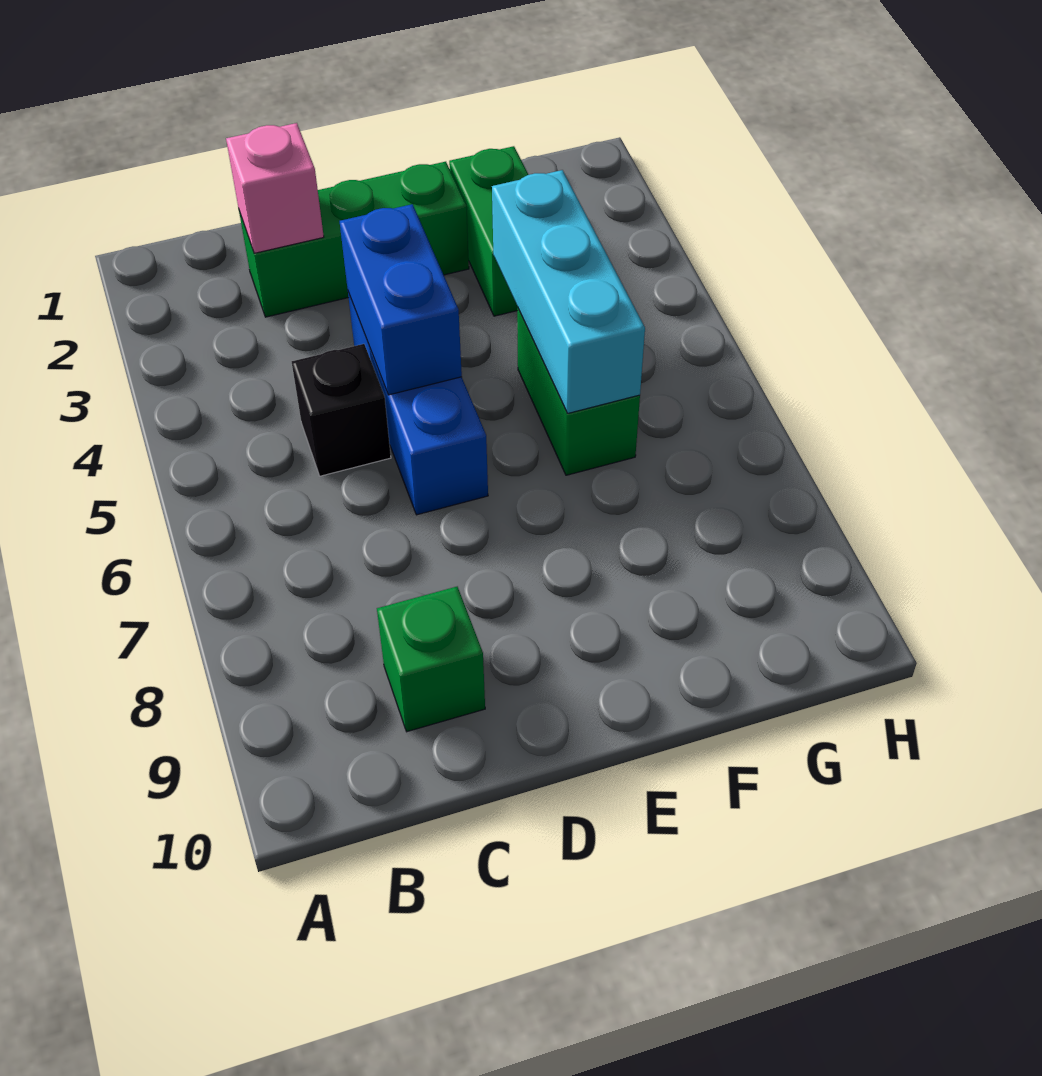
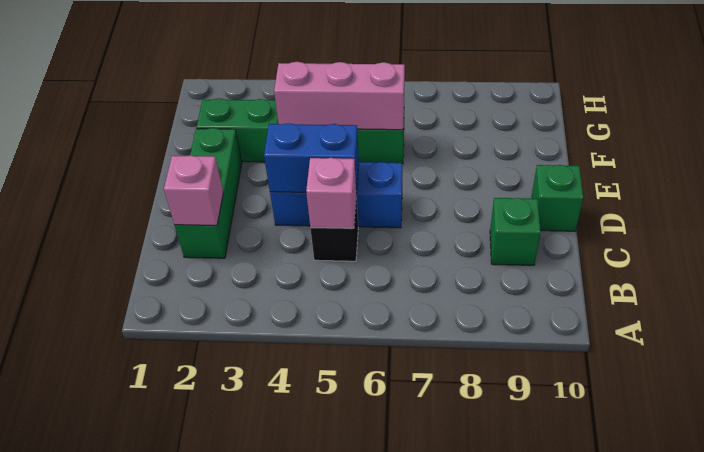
none -> pink 1x1 brick [306,158,356,228]
none -> green 1x1 brick [531,165,583,231]
cyan 1x3 brick [492,170,645,413] -> pink 1x3 brick [274,62,405,130]

